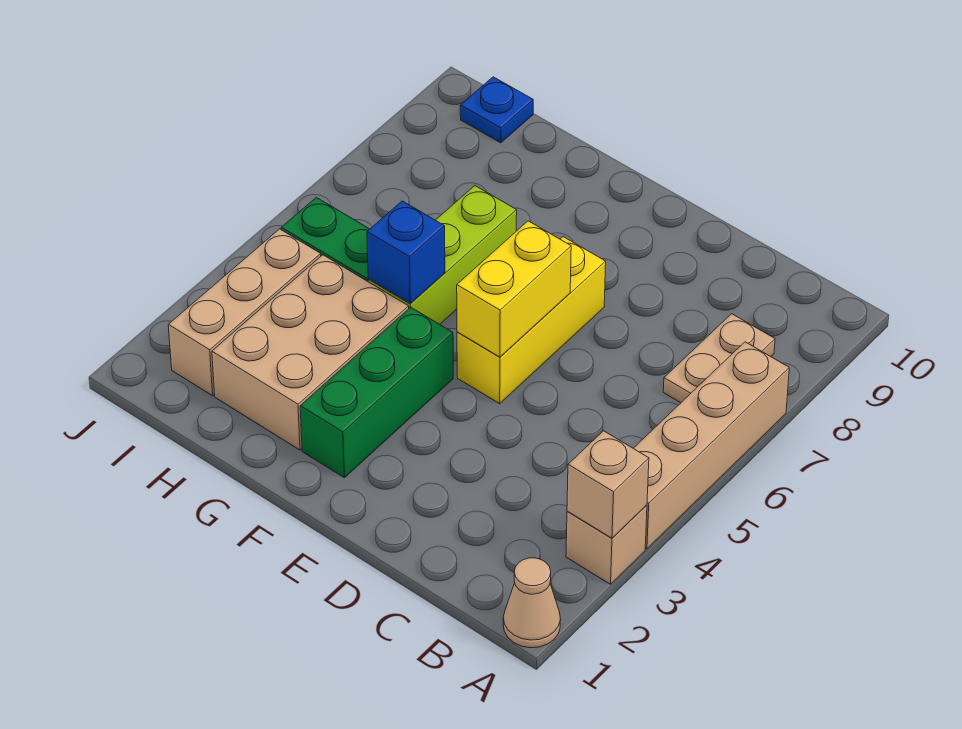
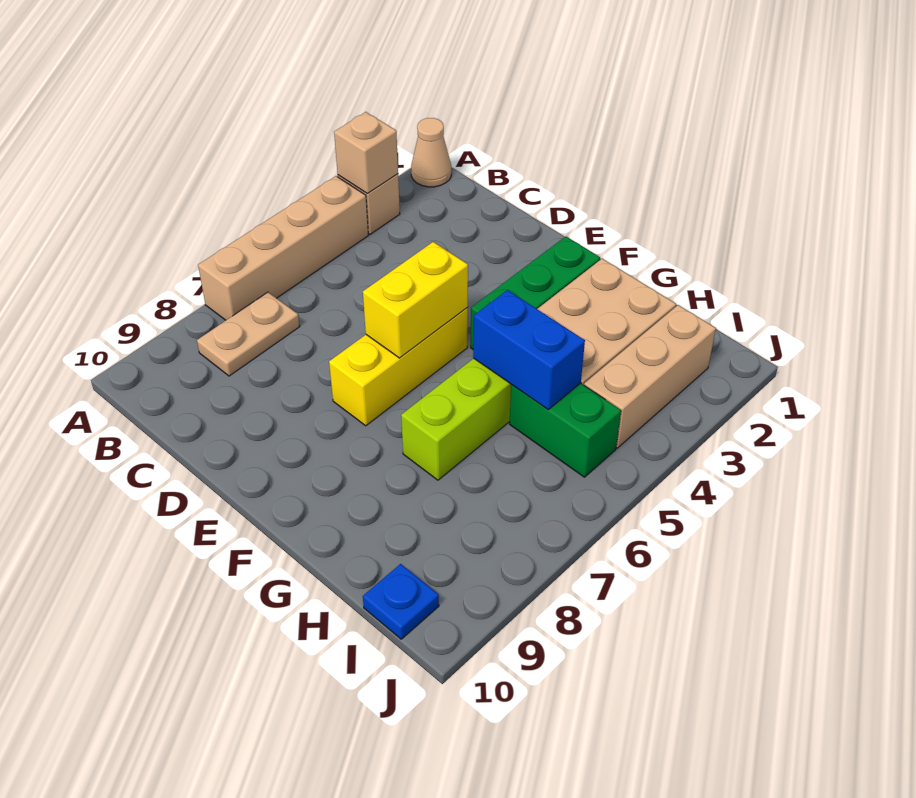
blue 1x1 brick [367,201,445,303] -> blue 1x2 brick [473,290,585,409]

